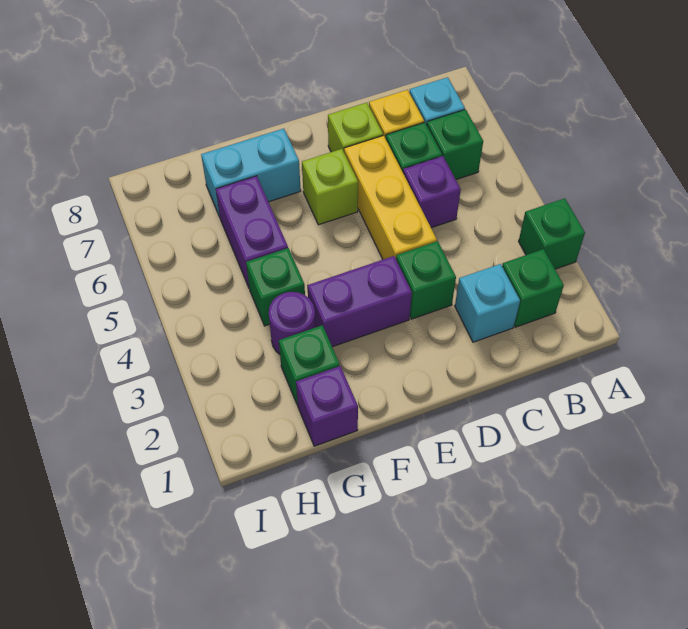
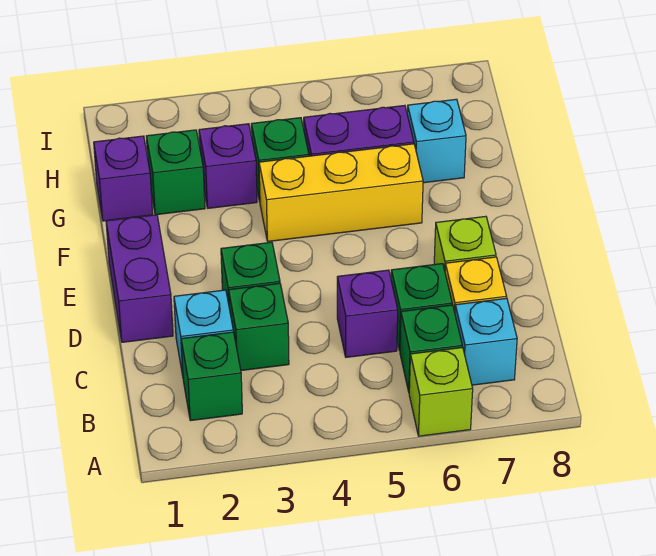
green 1x1 brick [519,198,585,269] -> green 1x1 brick moved to [229,283,289,371]
yellow 1x3 brick [344,136,437,259] -> yellow 1x3 brick moved to [259,144,423,241]
purple 1x2 brick [307,256,412,347] -> purple 1x2 brick moved to [106,215,173,342]
lime 1x1 brick [302,149,358,225] -> lime 1x1 brick moved to [409,347,473,436]
cyan 1x2 brick [201,129,301,217] -> cyan 1x1 brick [407,99,466,183]
purple 1x1 round brick [269,292,316,354] -> purple 1x1 brick [199,124,257,208]

